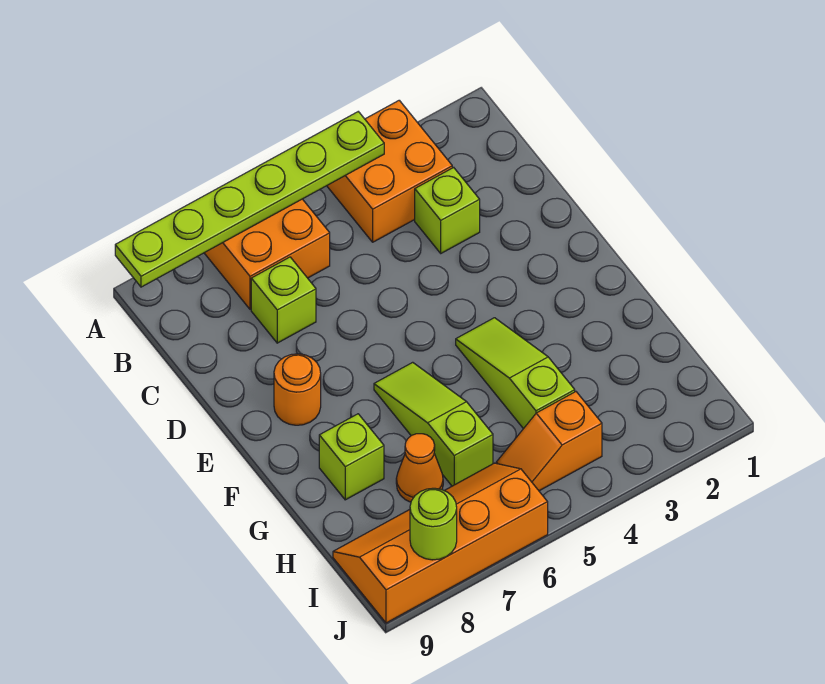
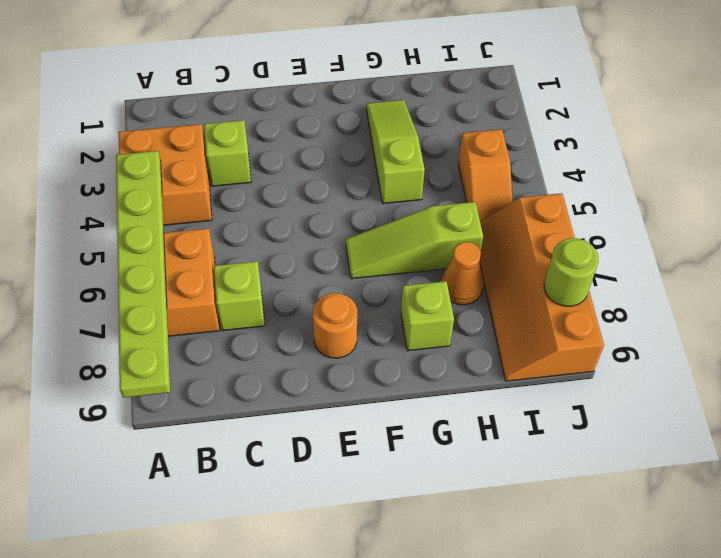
lime 1x3 slope [456,318,575,429] -> lime 1x3 slope turned to [366,100,425,204]

